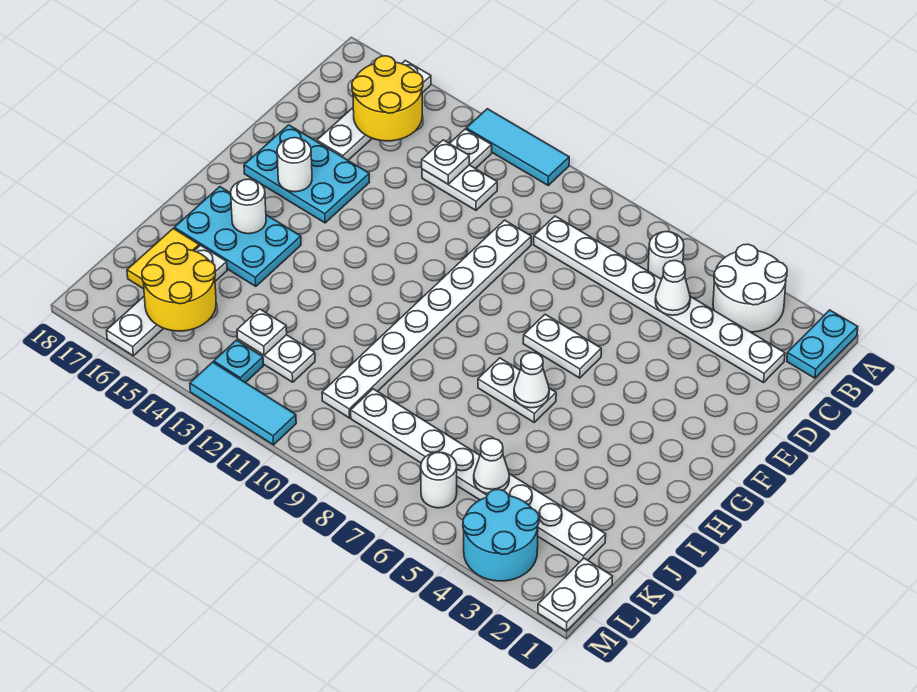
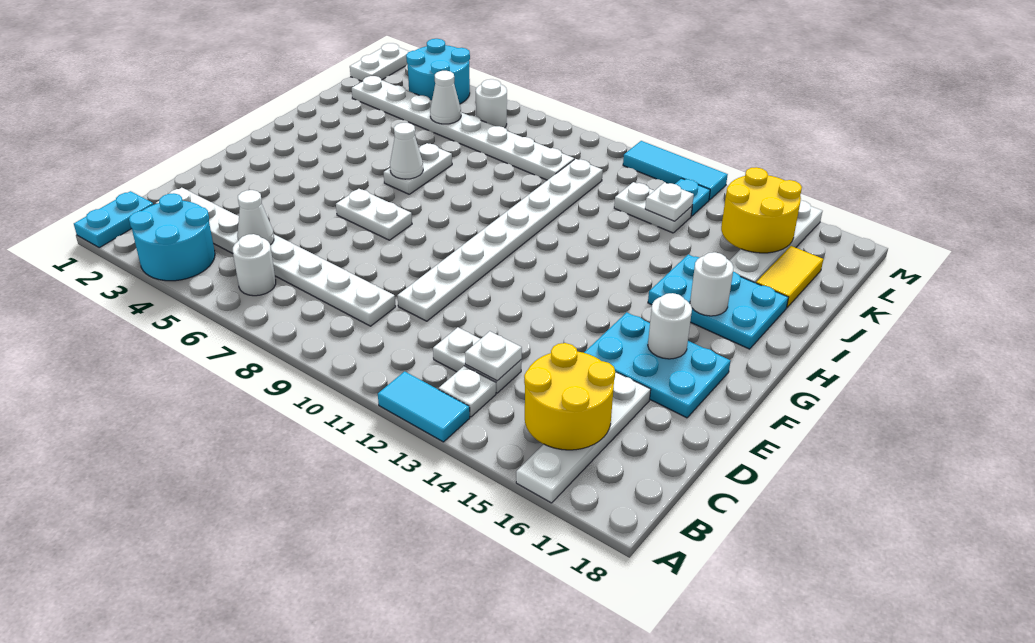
white 2x2 round brick [713,244,787,332] -> cyan 2x2 round brick [129,193,215,281]
cyan 1x3 tile [466,109,569,185] -> cyan 1x2 tile [378,371,470,442]
white 1x2 plate [478,358,556,422] -> white 1x2 plate turned to [384,143,452,194]

